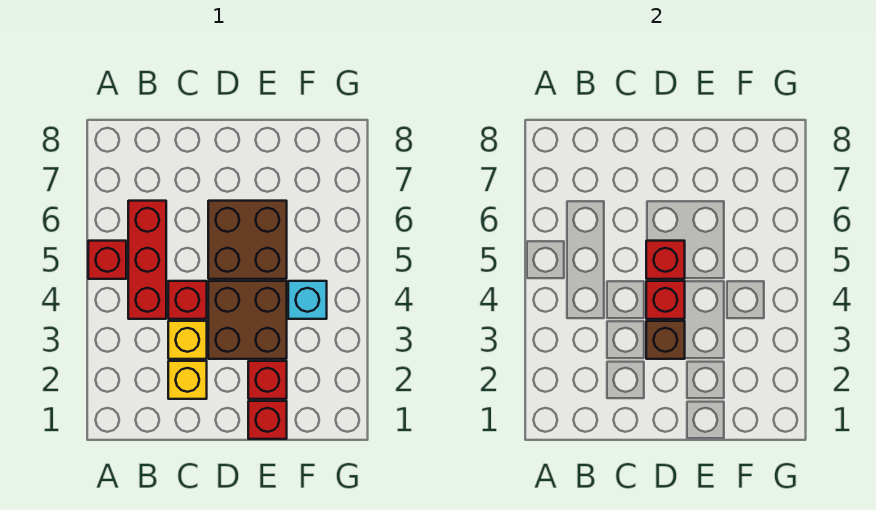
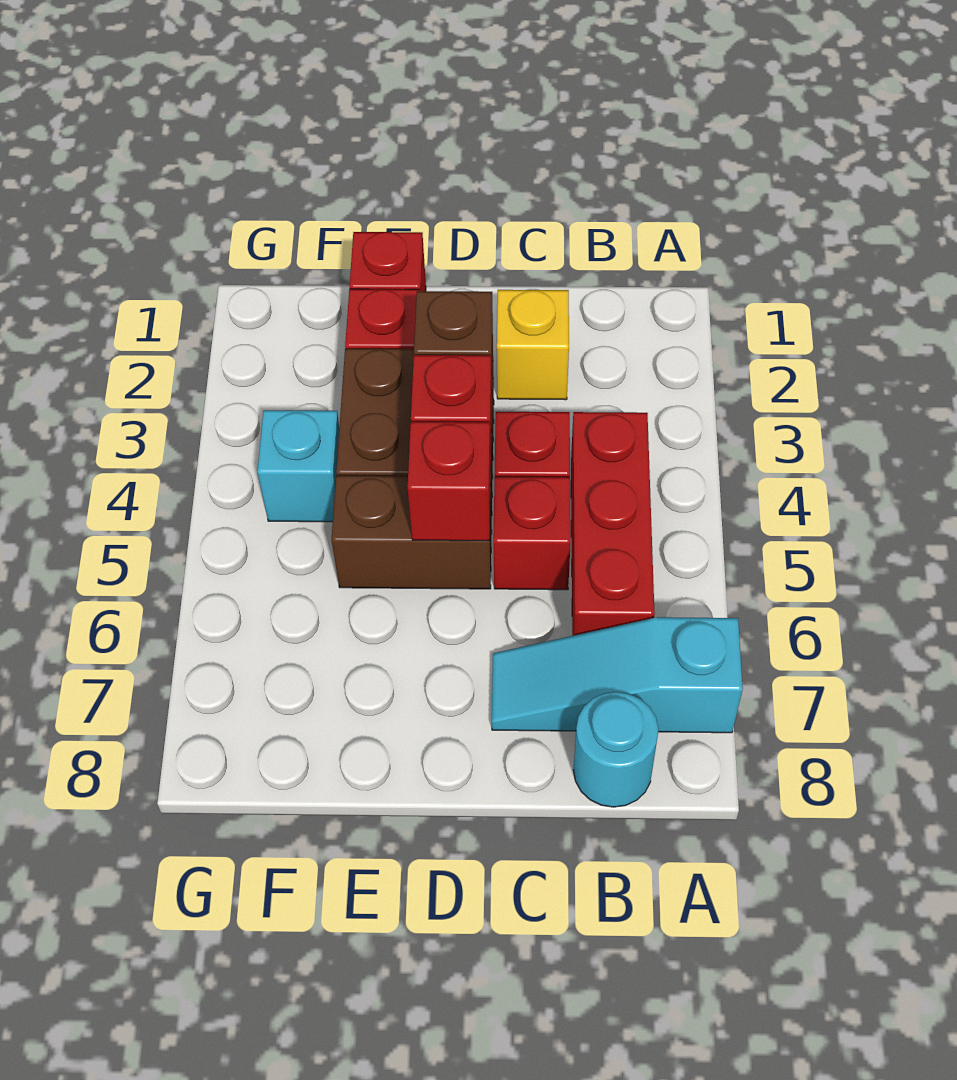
red 1x1 brick [88,241,126,279] -> red 1x1 brick moved to [493,477,571,590]
none -> cyan 1x3 slope [492,617,743,733]
none -> cyan 1x1 round brick [574,692,659,807]
yellow 1x1 brick [168,321,207,359] -> none
brown 2x2 brick [208,201,287,279] -> brown 1x2 brick [332,476,492,589]

